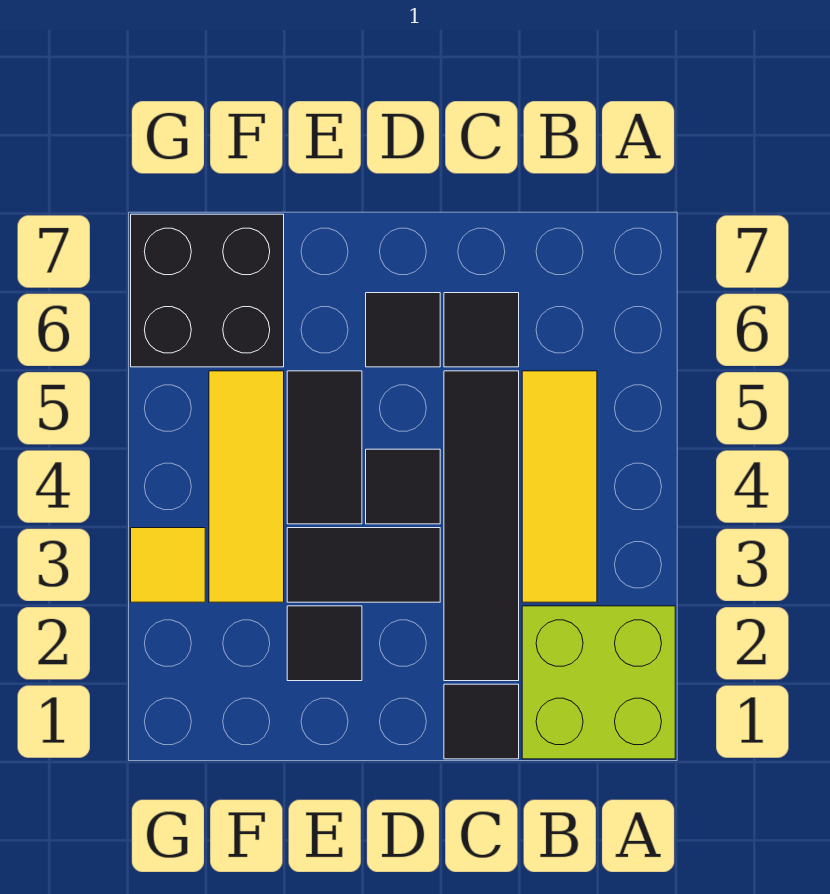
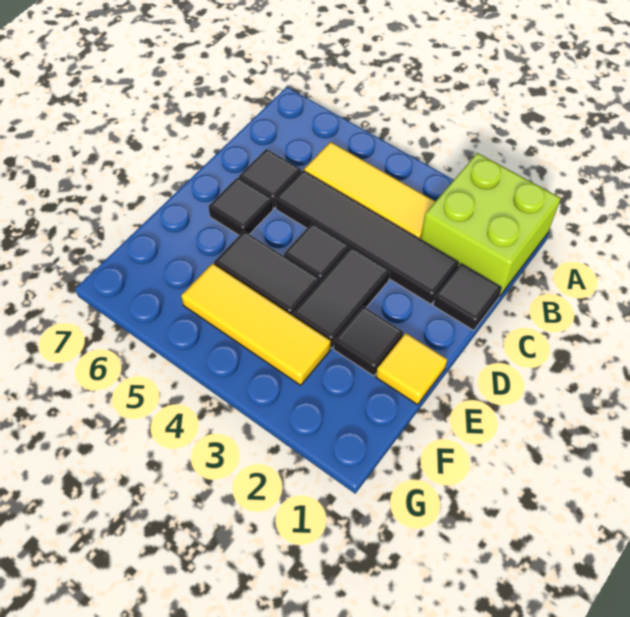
black 2x2 brick [131,214,284,367] -> none
yellow 1x1 tile [131,528,205,602] -> yellow 1x1 tile moved to [376,333,447,405]

